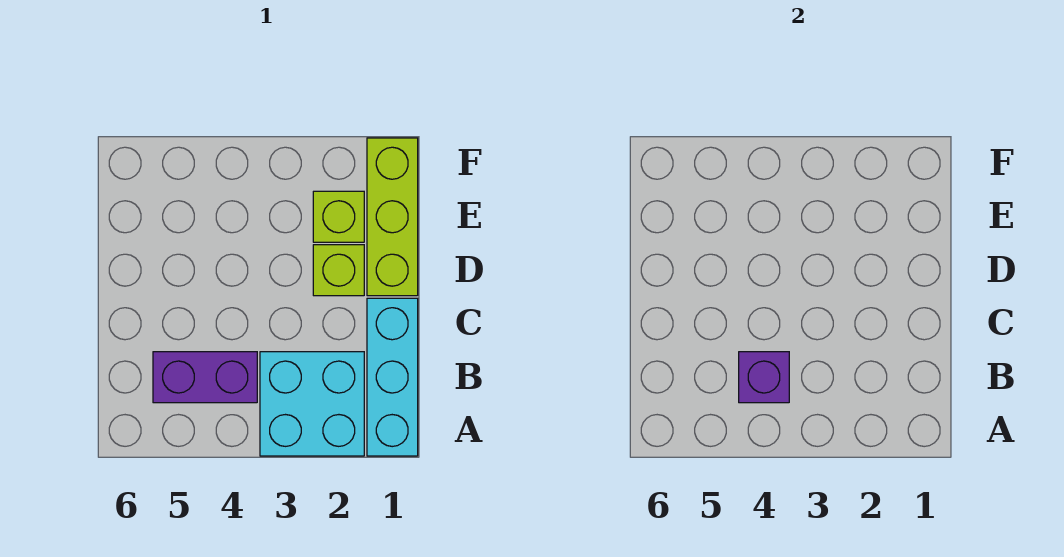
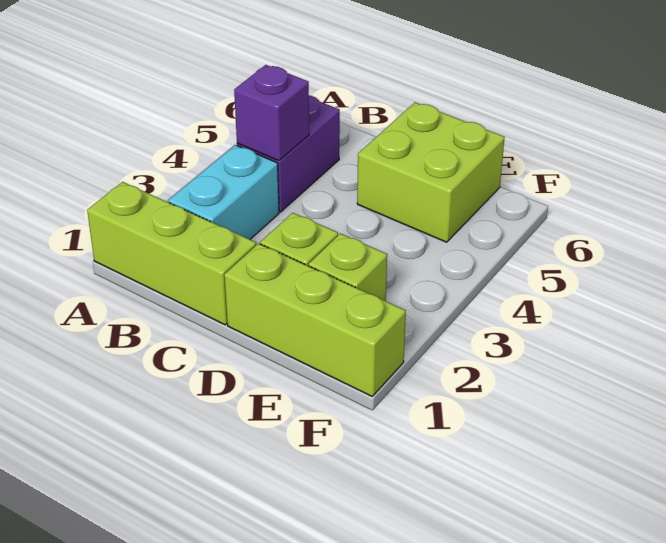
cyan 1x3 brick [367,298,418,456] -> lime 1x3 brick [87,182,256,325]
cyan 2x2 brick [260,352,364,456] -> cyan 1x2 brick [168,145,279,239]
none -> lime 2x2 brick [357,102,505,242]

